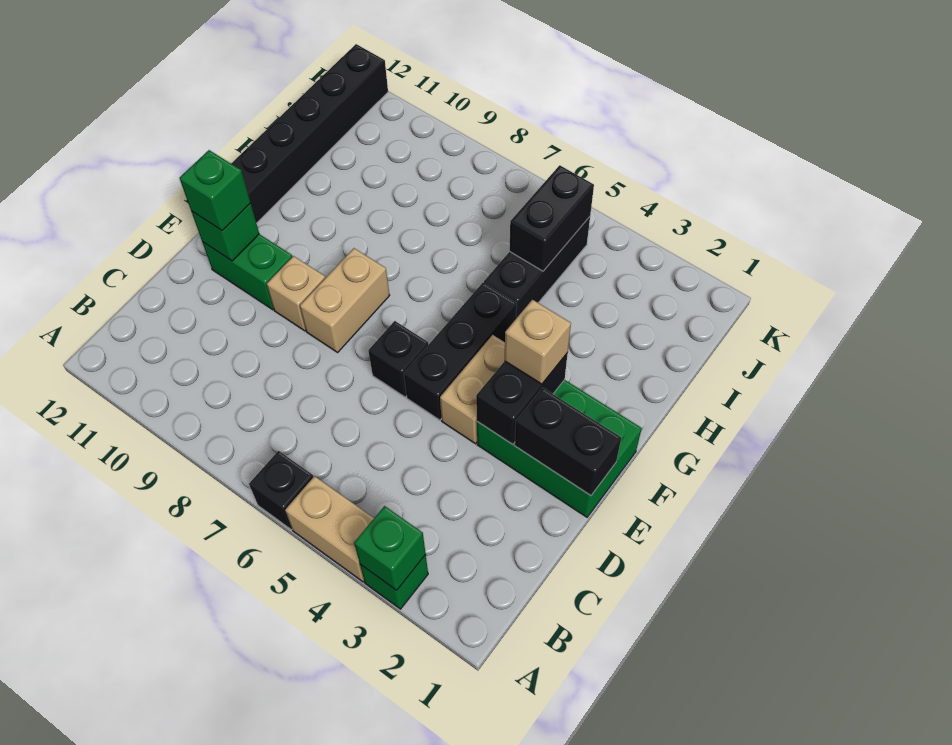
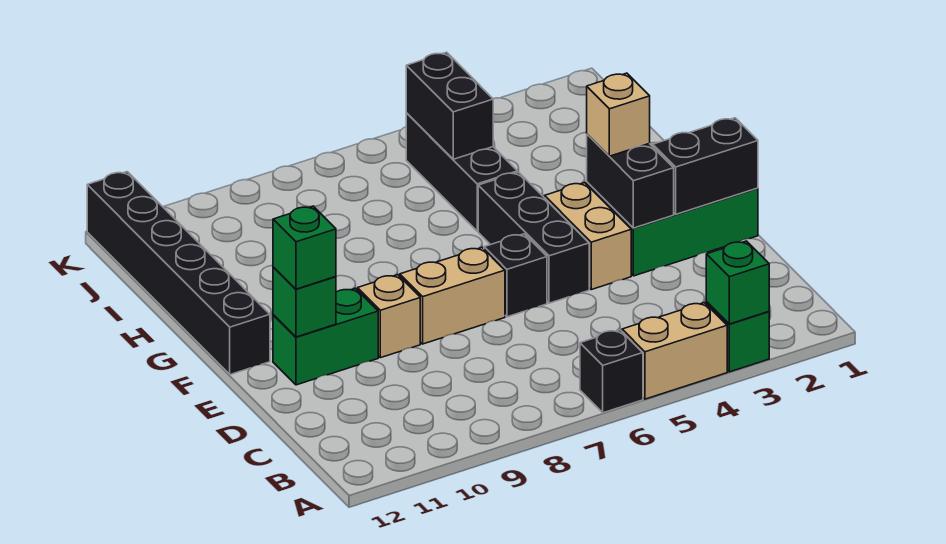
tan 1x2 brick [300,248,390,352] -> tan 1x2 brick turned to [400,248,505,344]

